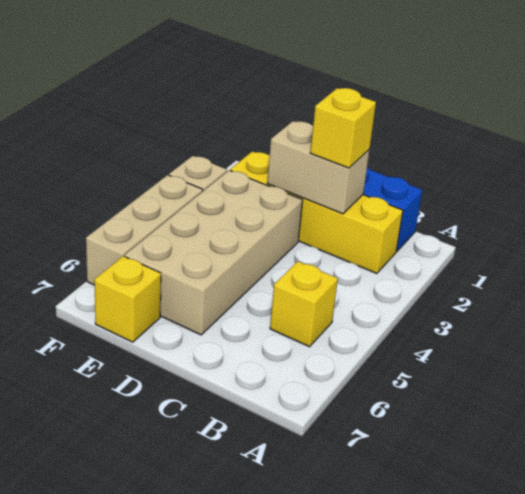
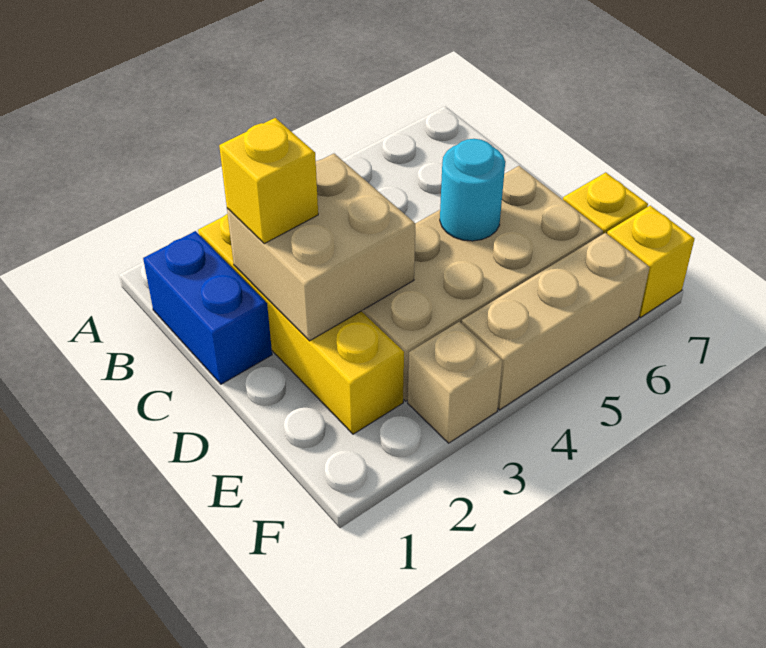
yellow 1x1 brick [270,262,338,347] -> yellow 1x1 brick moved to [607,206,694,317]
tan 1x2 brick [267,121,369,214] -> tan 2x2 brick [227,154,416,341]
none -> cyan 1x1 round brick [440,139,505,241]

